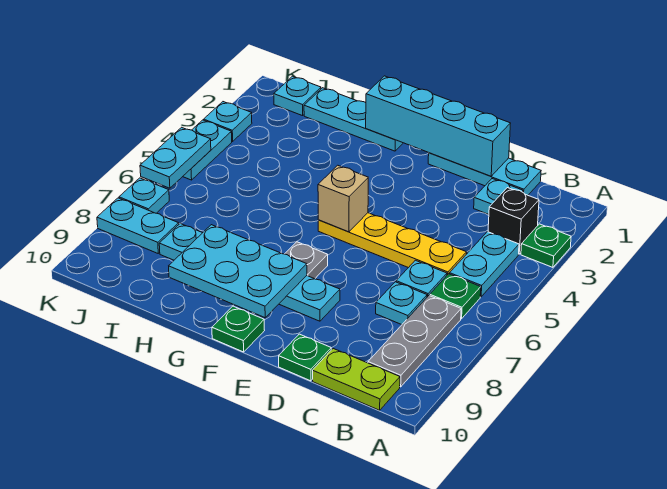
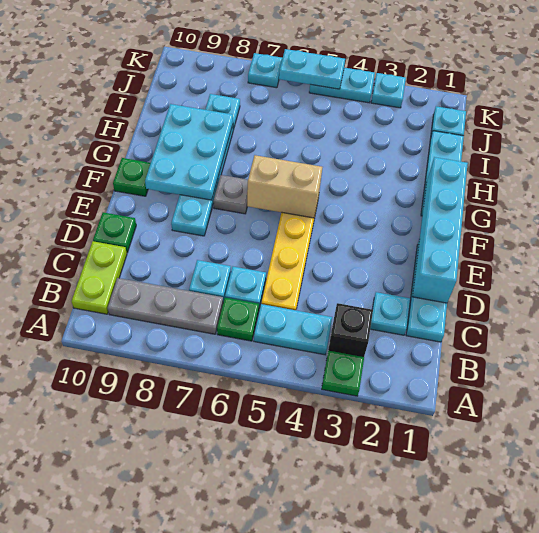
tan 1x1 brick [318,165,368,232] -> tan 1x2 brick [247,155,322,218]
cyan 1x2 plate [97,198,179,253] -> none

